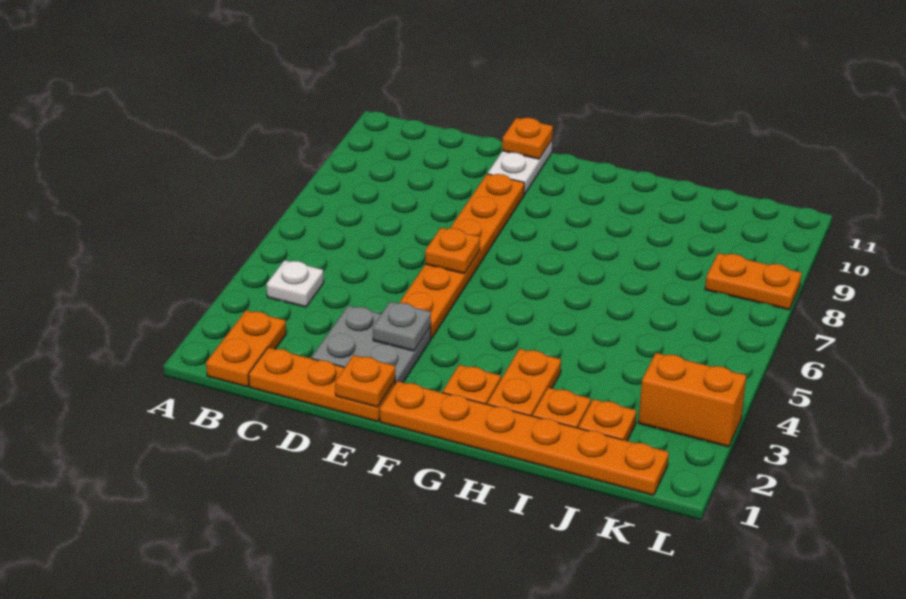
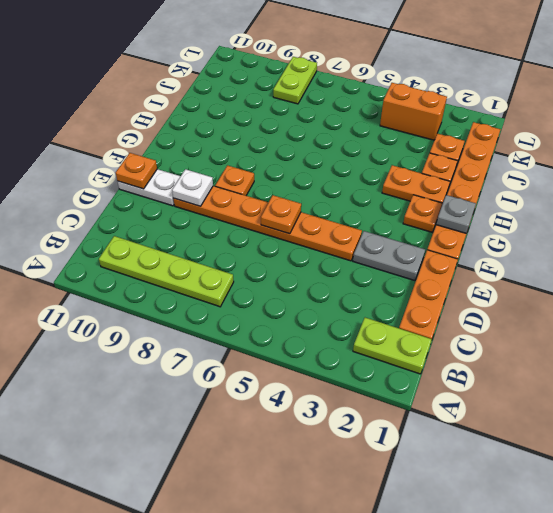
orange 1x2 plate [206,310,286,387] -> lime 1x2 plate [353,318,432,374]
white 1x1 plate [267,260,323,307] -> white 1x1 plate moved to [172,169,213,206]
none -> lime 1x4 plate [99,236,234,307]
grey 2x2 plate [312,306,431,384] -> grey 1x2 plate [353,231,425,281]
orange 1x1 plate [335,355,395,407] -> orange 1x1 plate moved to [215,165,254,196]
grey 1x1 plate [373,302,431,351] -> grey 1x1 plate moved to [436,195,476,234]
orange 1x2 brick [638,353,746,447] -> orange 1x2 brick turned to [380,83,447,140]
orange 1x2 plate [705,253,802,310] -> lime 1x2 plate [273,57,317,104]

